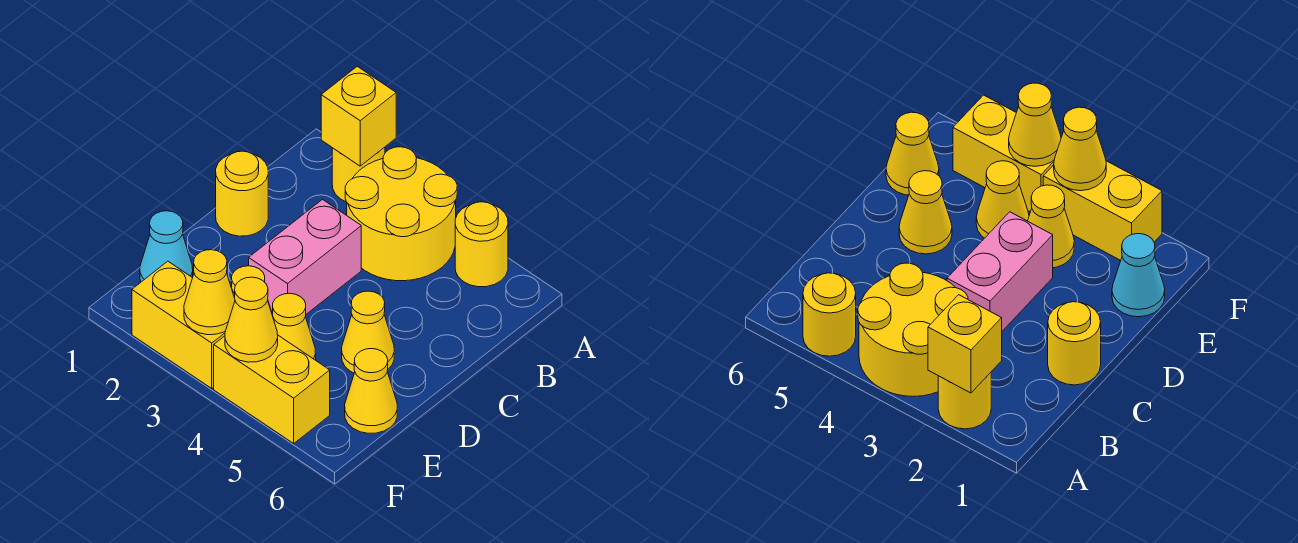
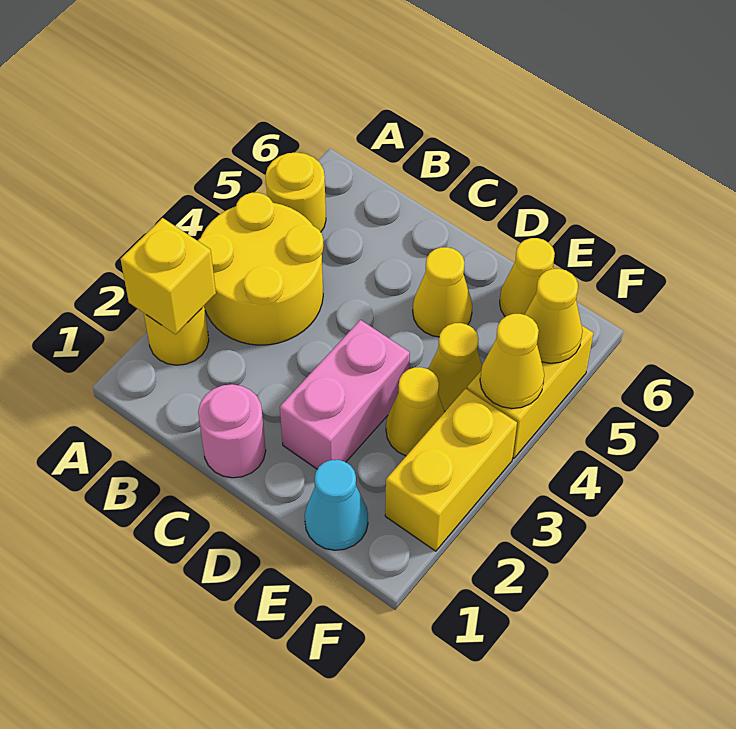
yellow 1x1 round brick [216,151,268,236] -> pink 1x1 round brick [198,384,266,478]
pink 1x2 brick [249,200,361,314] -> pink 1x2 brick turned to [280,320,410,469]
yellow 1x1 cone [184,250,235,335] -> yellow 1x1 cone moved to [525,269,583,363]

